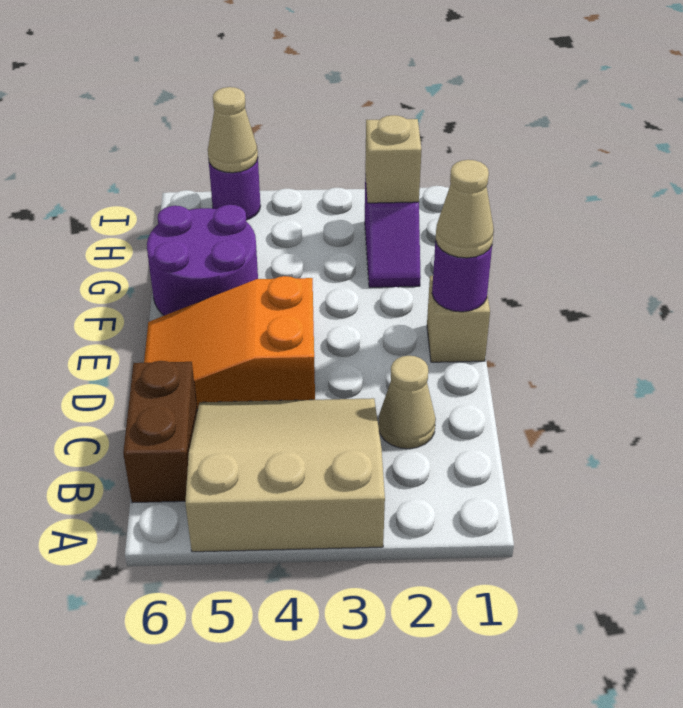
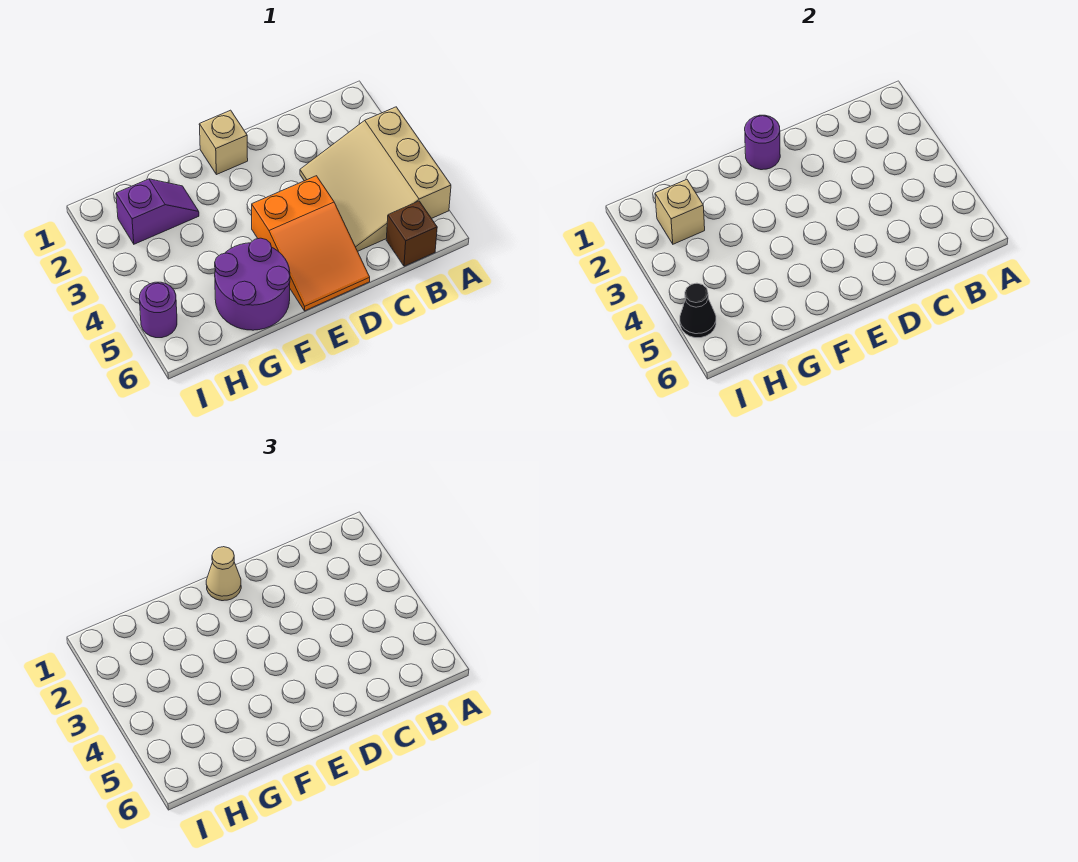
brown 1x2 brick [123,361,197,503] -> brown 1x1 brick [386,201,437,266]
tan 1x1 cone [378,356,436,449] -> none
tan 1x1 cone [208,87,258,173] -> black 1x1 cone [680,283,716,338]

